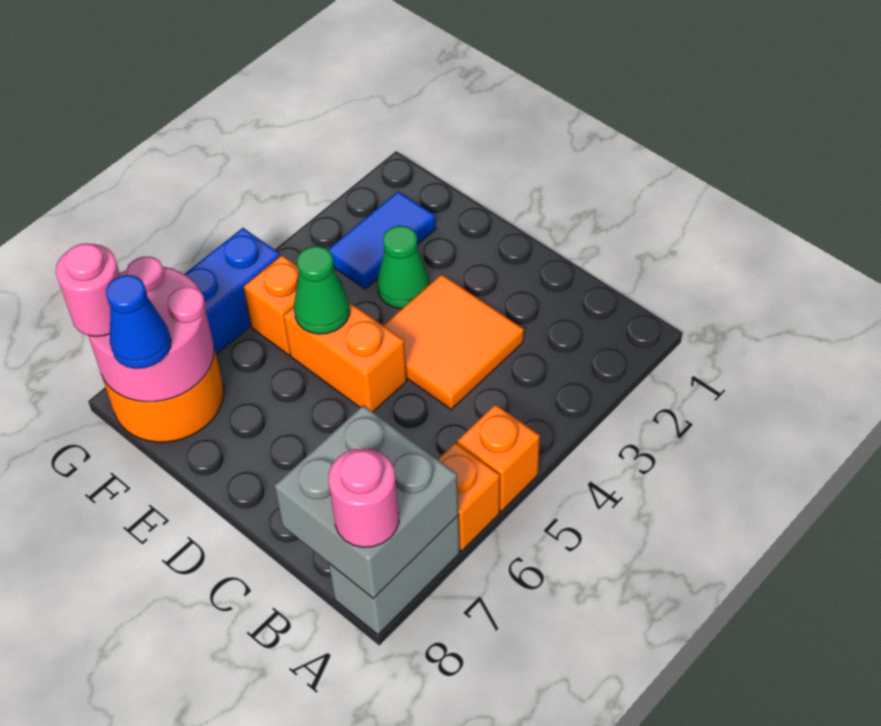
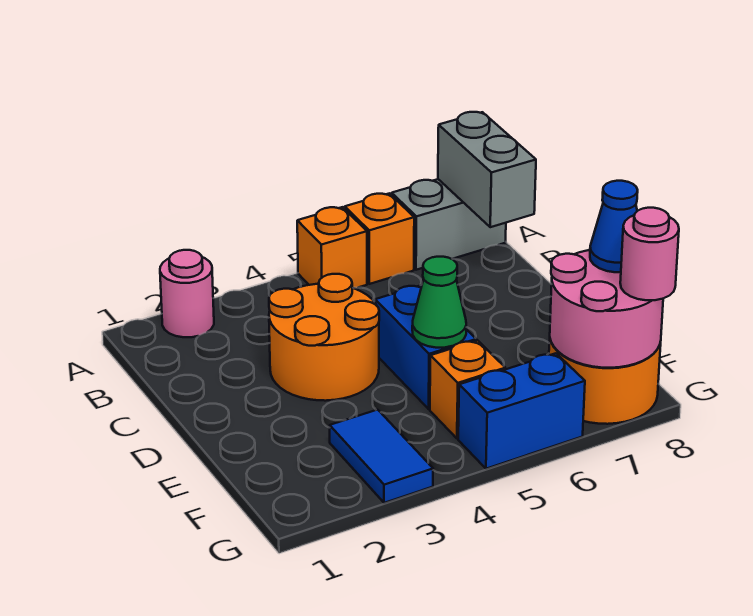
grey 2x2 brick [274,405,458,599] -> grey 1x2 brick [438,112,536,227]
pink 1x1 round brick [329,448,399,547] -> pink 1x1 round brick moved to [160,250,214,337]
orange 2x2 tile [383,274,524,410] -> orange 2x2 round brick [269,274,379,401]
orange 1x2 brick [284,302,407,412] -> blue 1x2 brick [375,285,476,409]
green 1x1 cone [377,226,429,309] -> none
blue 1x2 tile [328,191,436,289] -> blue 1x2 tile turned to [330,410,433,503]

